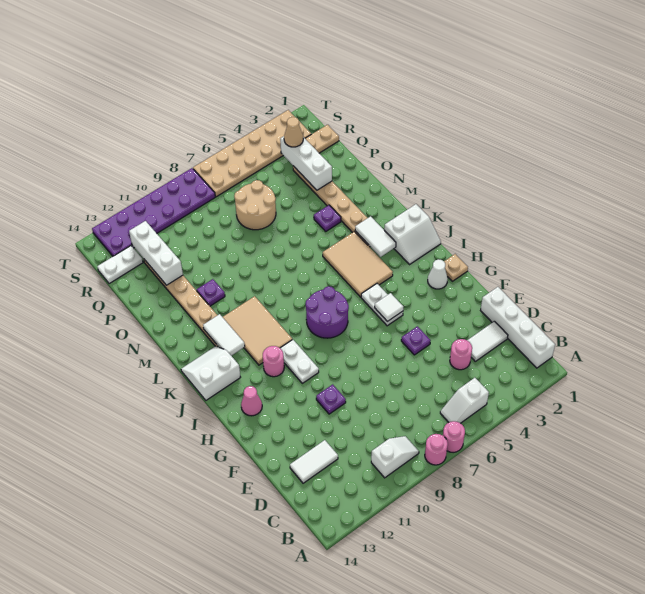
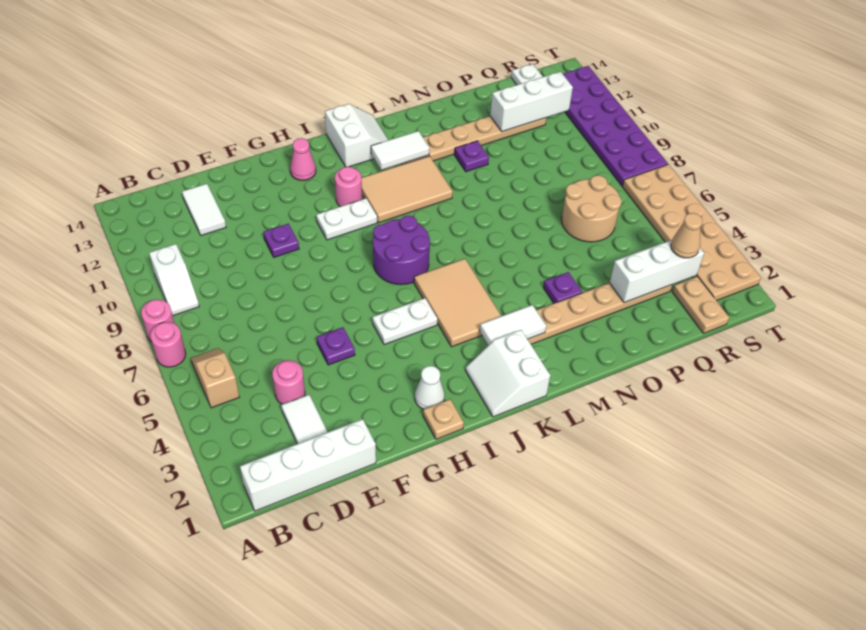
white 1x2 slope [440,378,489,423] -> tan 1x2 slope [191,348,239,408]
white 1x1 tile [375,293,403,322] -> none
tan 2x3 tile [323,232,393,297] -> tan 2x3 tile turned to [414,259,501,347]

